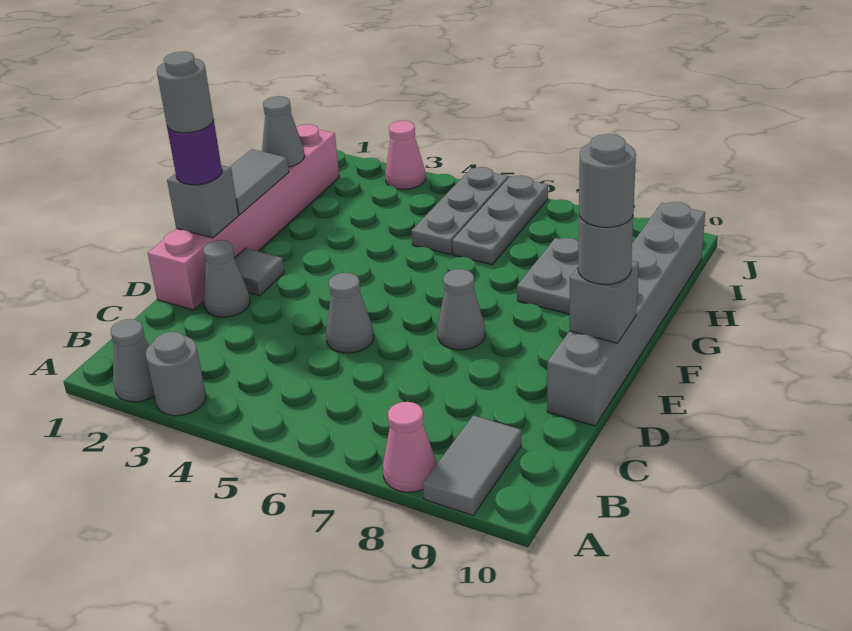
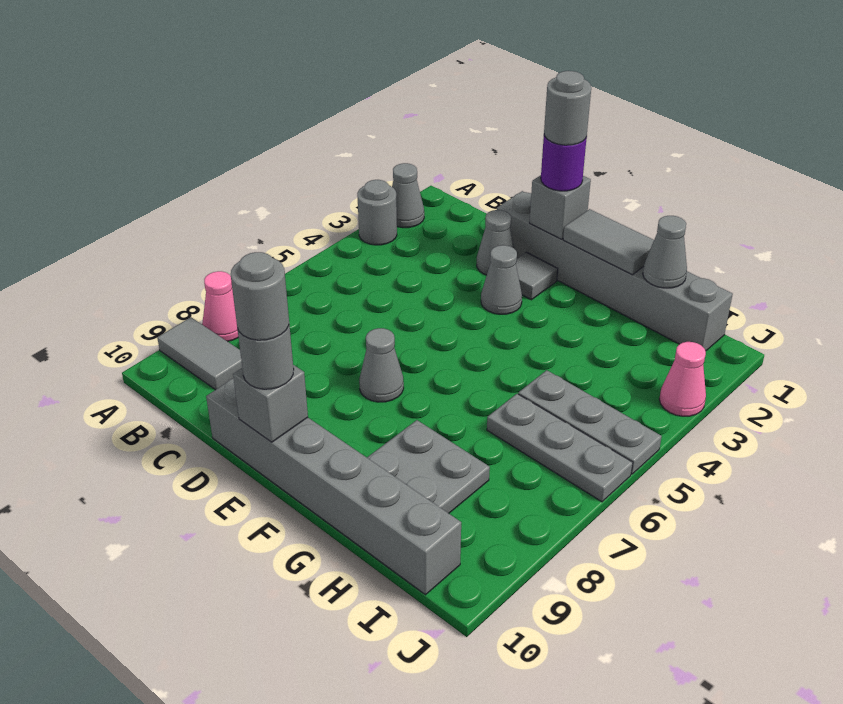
pink 1x6 brick [148,124,339,310] -> grey 1x6 brick [497,191,733,351]
grey 1x1 cone [326,273,374,353] -> grey 1x1 cone moved to [481,245,522,314]

